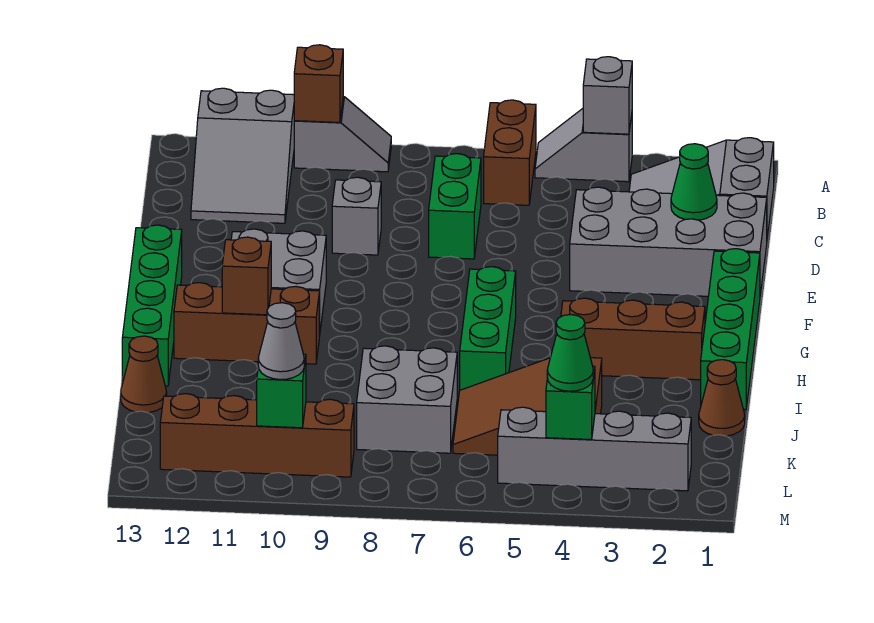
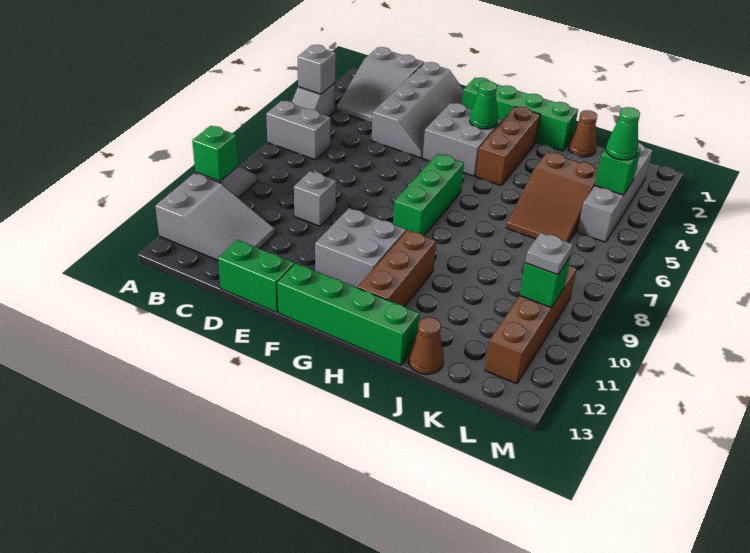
brown 1x2 brick [484,100,536,205] -> grey 1x2 brick [266,101,330,160]
brown 1x1 brick [294,45,343,122] -> green 1x1 brick [192,126,238,181]
green 1x2 brick [429,154,481,259] -> green 1x2 brick moved to [218,240,294,313]
grey 2x4 brick [570,187,767,296] -> grey 2x4 slope [371,62,463,158]
green 1x1 cone [671,144,717,220] -> green 1x1 cone moved to [470,81,498,129]
green 1x3 brick [460,267,516,390] -> green 1x3 brick turned to [393,154,464,235]
brown 1x1 brick [222,237,271,315] -> none
grey 2x2 brick [357,346,457,453] -> grey 2x2 brick moved to [423,103,502,176]
grey 1x1 cone [258,303,304,379] -> grey 1x1 plate [525,233,573,275]

